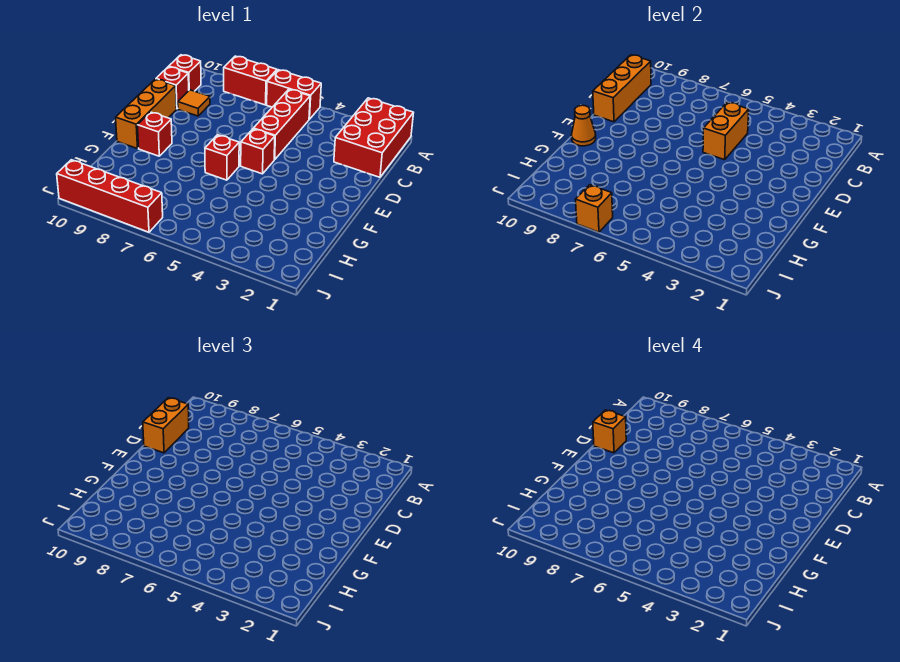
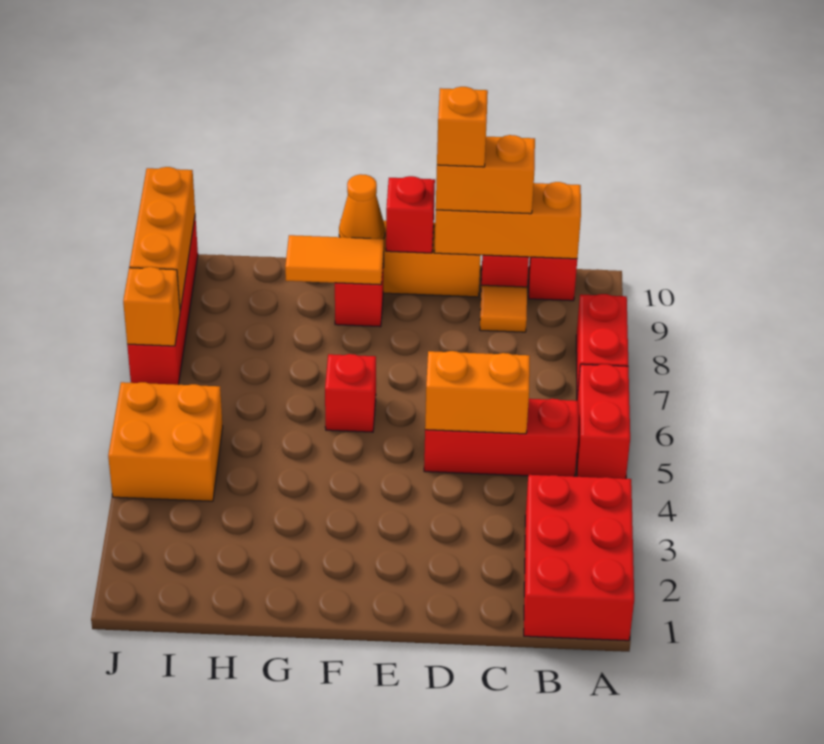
red 2x3 brick [334,98,413,177] -> red 2x3 brick turned to [524,475,634,641]
red 1x1 brick [241,129,275,174] -> red 1x1 brick moved to [386,176,435,253]
none -> orange 1x2 tile [285,235,384,285]
none -> orange 2x2 brick [108,382,223,501]
none -> orange 1x3 brick [129,167,195,310]

